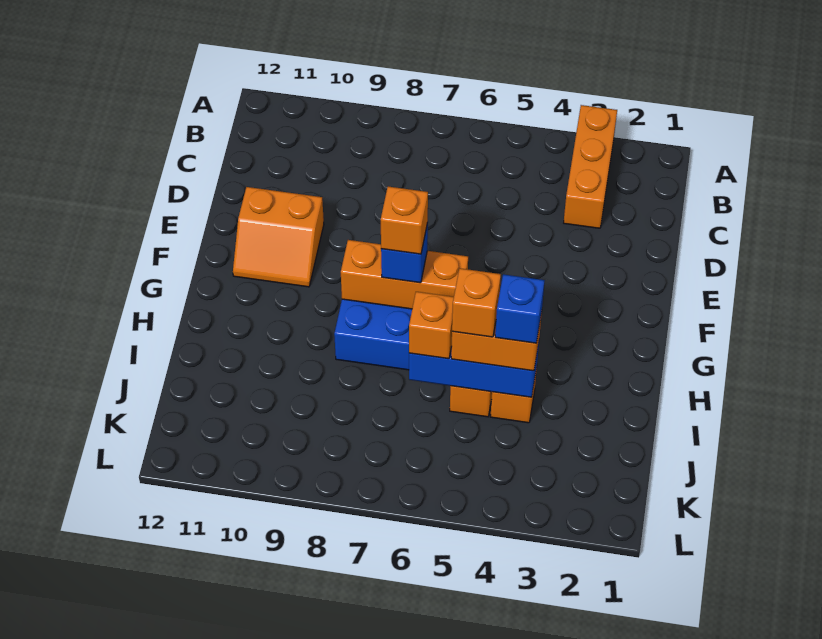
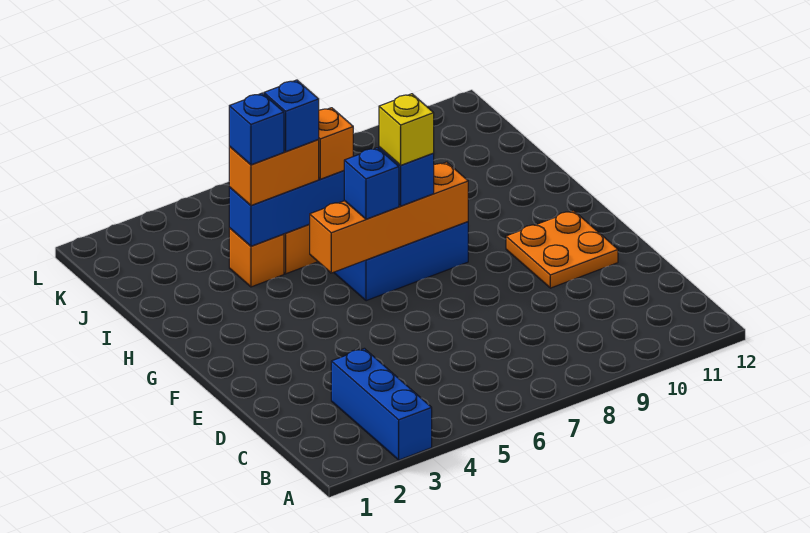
orange 1x3 brick [564,105,617,228] -> blue 1x3 brick [331,348,432,460]
orange 2x2 slope [233,187,324,287] -> orange 2x2 plate [506,211,618,288]
orange 1x3 brick [341,240,468,309] -> orange 1x4 brick [309,162,468,273]
none -> blue 1x1 brick [344,148,399,219]
orange 1x1 brick [381,186,428,254] -> yellow 1x1 brick [379,94,434,165]
orange 1x1 brick [452,268,501,337] -> blue 1x1 brick [264,80,319,151]

